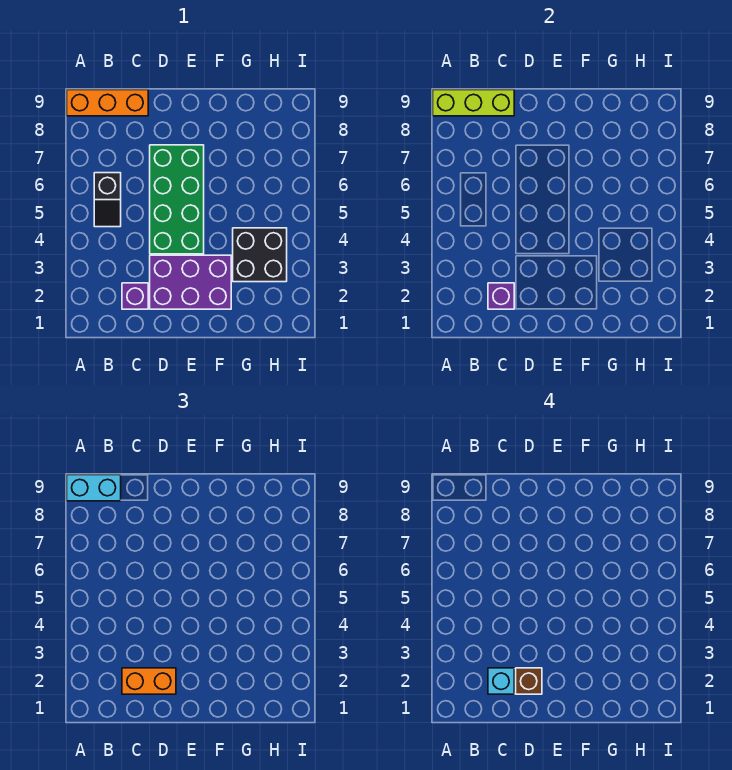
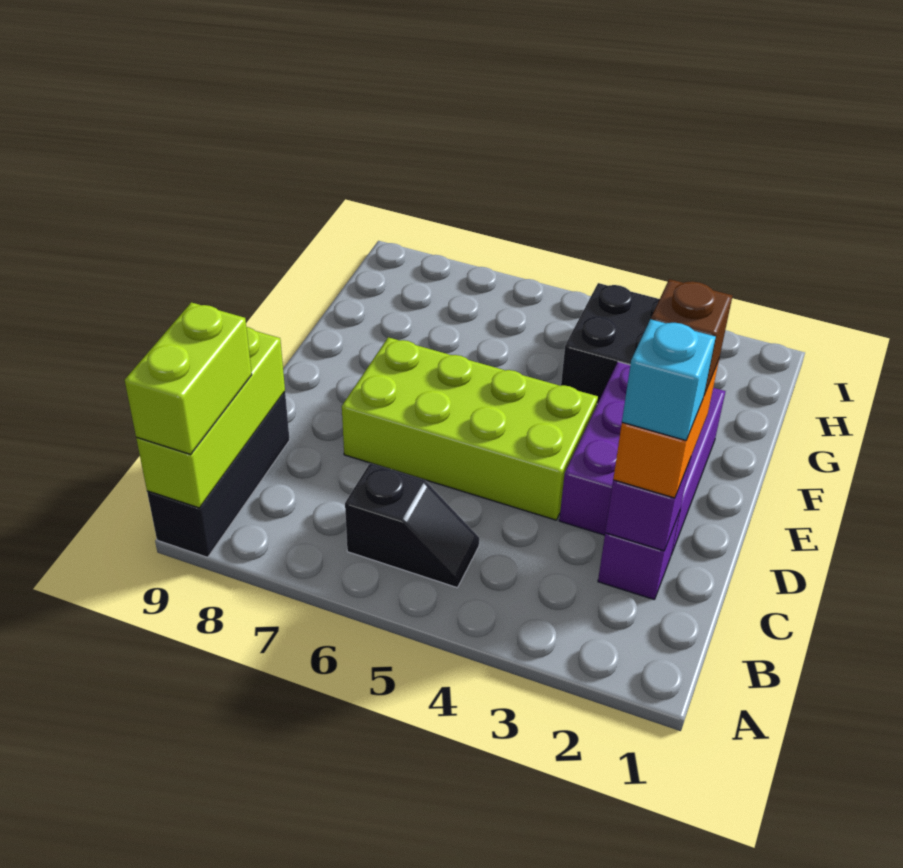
orange 1x3 brick [67,90,148,116] -> black 1x3 brick [147,392,290,557]
cyan 1x2 brick [67,475,121,501] -> lime 1x2 brick [125,302,252,454]
green 2x4 brick [150,145,204,254] -> lime 2x4 brick [342,337,598,520]

